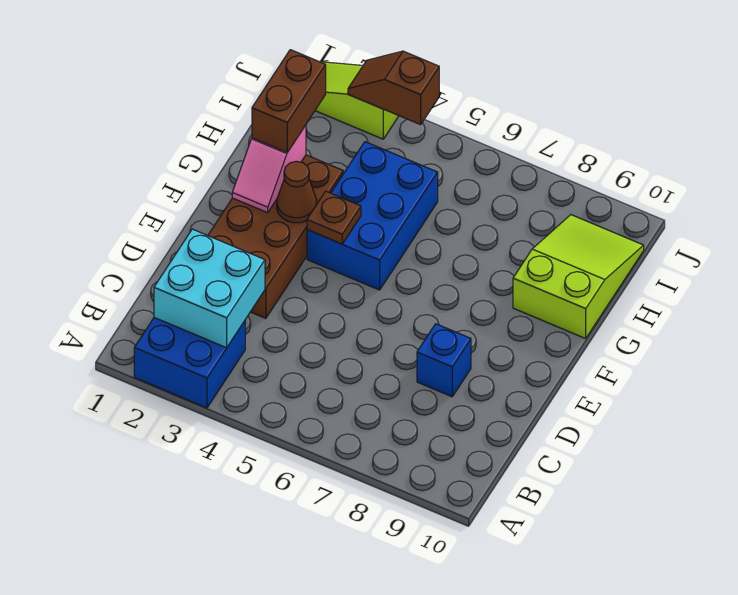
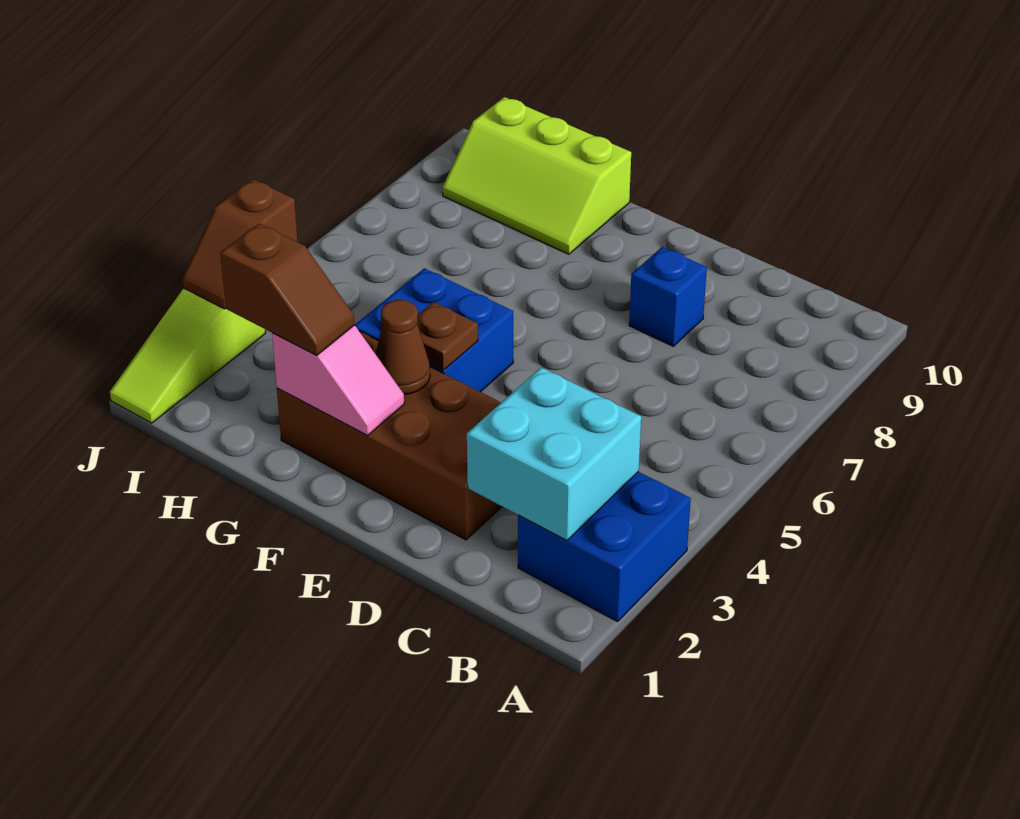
blue 2x3 brick [307,142,438,290] -> blue 2x2 brick [354,268,513,392]
brown 1x2 brick [252,50,326,152] -> brown 1x2 slope [220,223,354,355]
lime 2x3 slope [513,215,644,339] -> lime 2x3 slope turned to [443,97,631,254]

